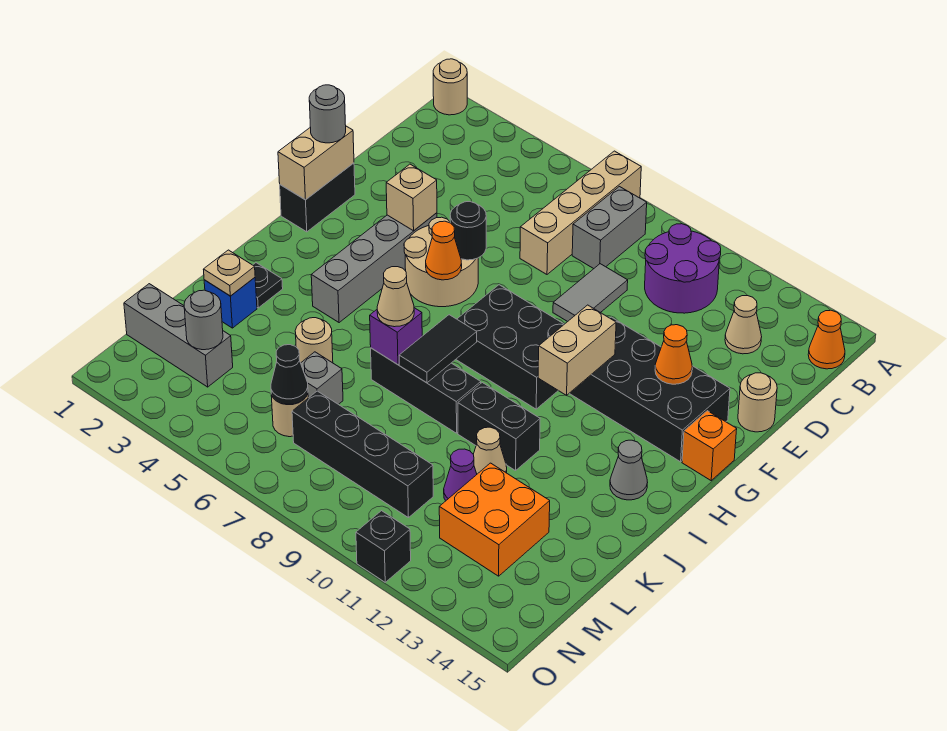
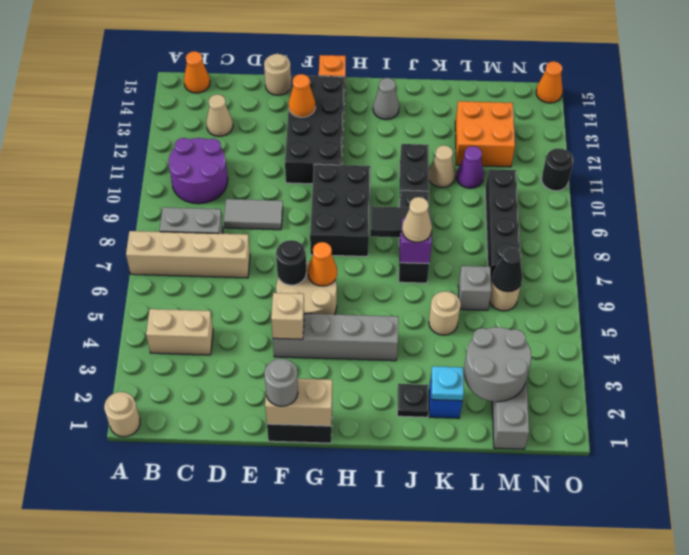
tan 1x2 brick [538,305,616,396] -> tan 1x2 brick moved to [146,309,213,355]
tan 1x1 plate [203,250,255,296] -> cyan 1x1 plate [431,366,464,401]
grey 1x1 round brick [184,290,223,350] -> grey 2x2 round brick [464,327,531,402]
black 1x1 brick [356,511,411,582] -> black 1x1 round brick [541,148,574,191]
none -> orange 1x1 cone [536,61,563,103]

